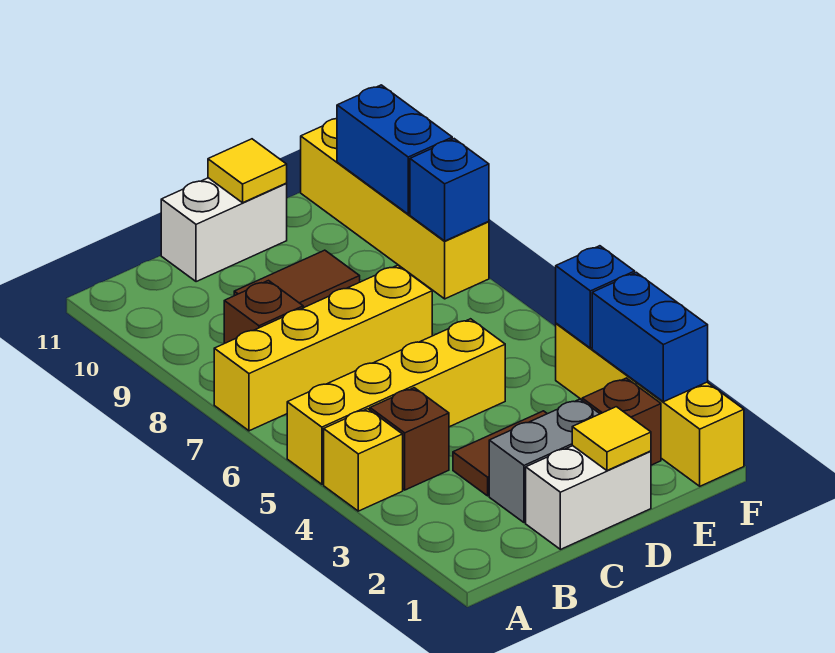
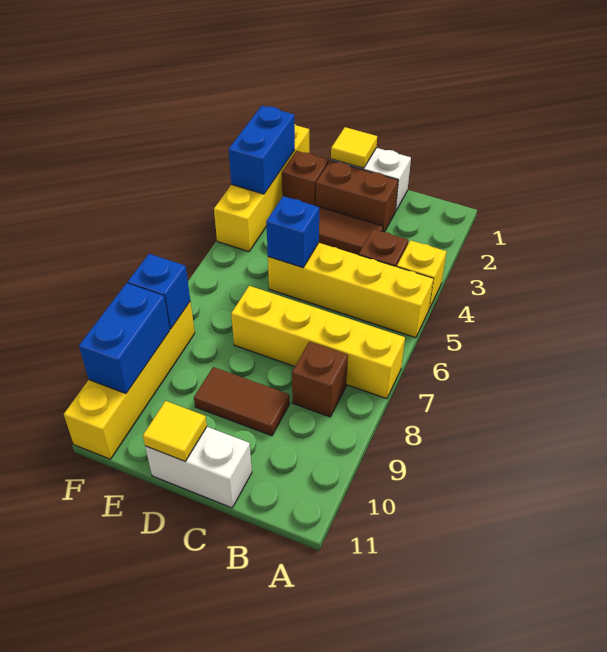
grey 1x2 brick [489,399,600,523] -> brown 1x2 brick [316,160,398,232]
blue 1x1 brick [556,246,635,348] -> blue 1x1 brick moved to [266,196,319,268]

